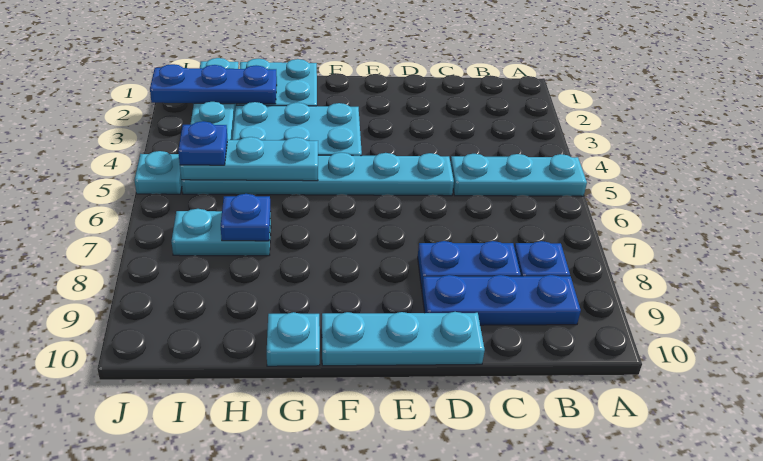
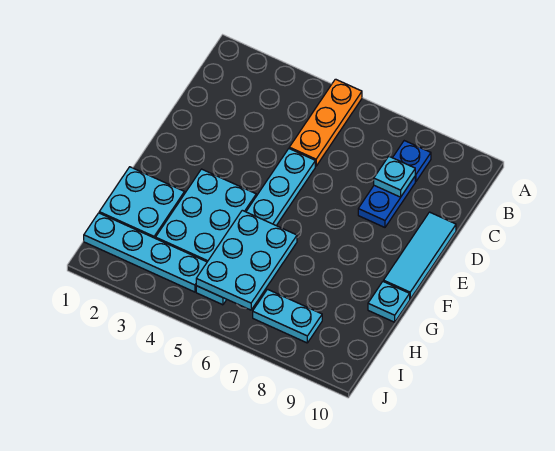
cyan 1x3 plate [451,154,587,196] -> orange 1x3 plate [289,79,362,166]
blue 1x3 plate [422,275,581,325] -> none
cyan 1x3 plate [322,312,485,366] -> cyan 1x3 tile [384,212,456,299]
cyan 1x3 plate [180,137,318,181] -> cyan 2x3 plate [196,210,297,310]
blue 1x3 plate [150,64,277,104] -> none
cyan 1x2 plate [172,209,271,256] -> cyan 1x2 plate turned to [253,289,322,343]
blue 1x1 plate [221,194,271,241] -> none
blue 1x1 plate [178,121,228,165] -> none
cyan 1x1 plate [134,151,182,194] -> cyan 1x1 plate moved to [374,156,415,197]

